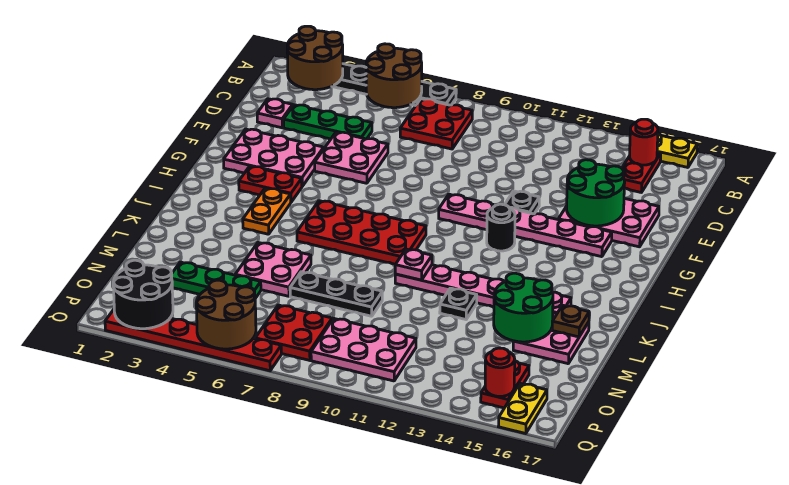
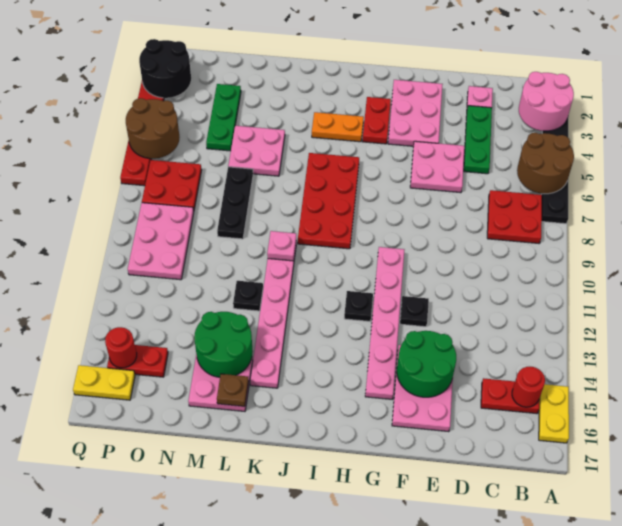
brown 2x2 round brick [287,26,343,90] -> pink 2x2 round brick [519,72,574,131]
black 1x1 round brick [487,204,515,251] -> black 1x1 plate [344,291,373,321]

